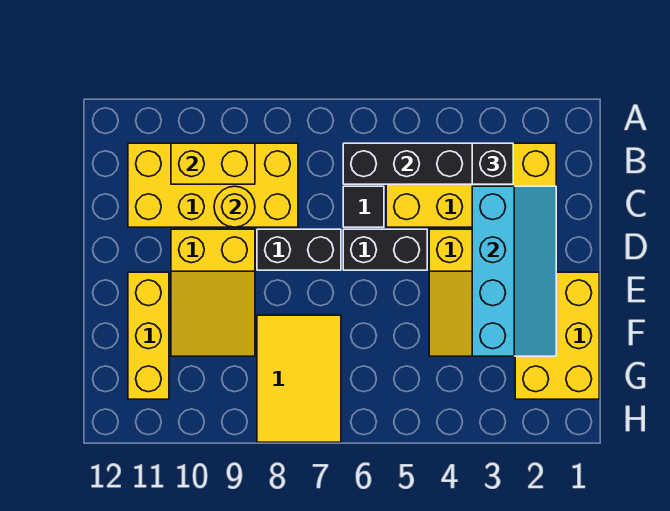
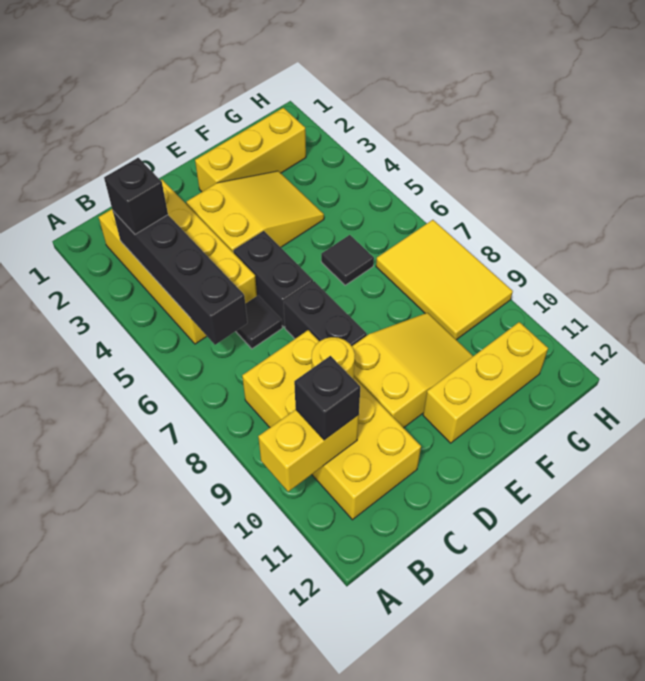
yellow 1x2 brick [171,143,255,184] -> yellow 1x2 brick turned to [258,409,359,492]
none -> black 1x1 brick [294,356,360,440]
cyan 2x4 slope [472,186,556,356] -> none
yellow 2x3 brick [515,272,599,399] -> yellow 1x3 brick [195,108,306,192]
none -> black 1x1 tile [321,235,374,285]
yellow 2x3 tile [257,315,341,442] -> yellow 2x3 tile turned to [376,220,513,340]

